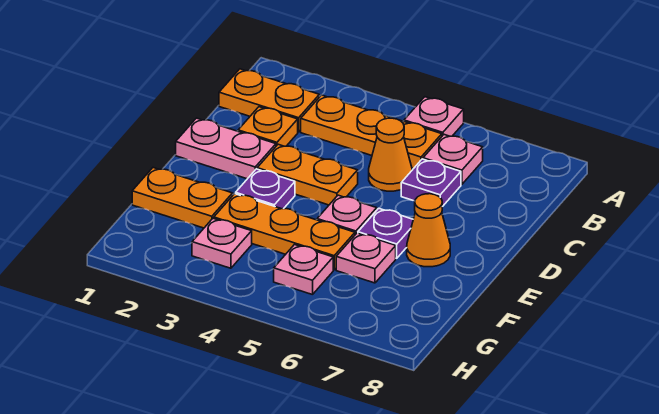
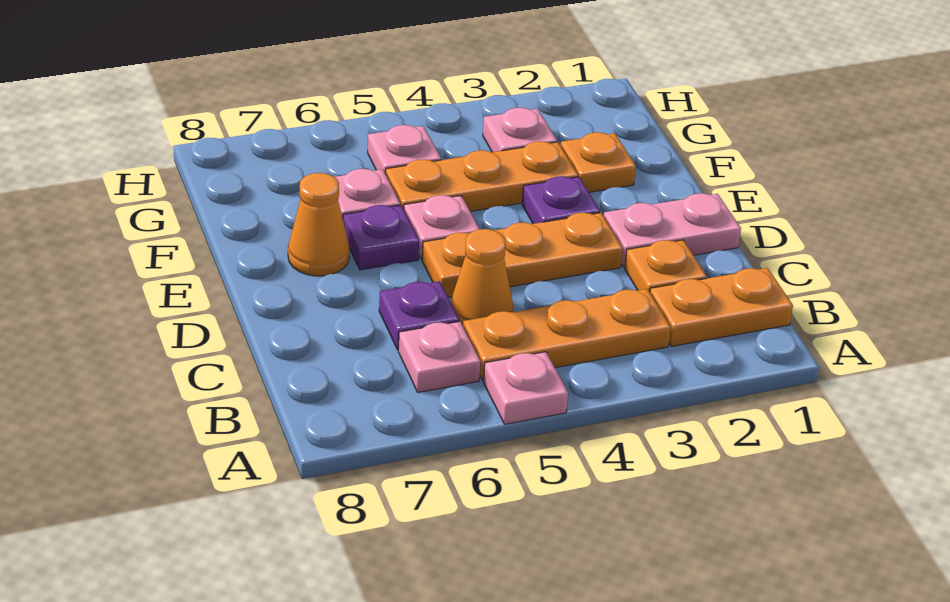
orange 1x2 plate [257,144,358,205] -> orange 1x3 plate [422,213,623,297]
orange 1x2 plate [132,168,233,228] -> orange 1x1 plate [561,132,636,192]

